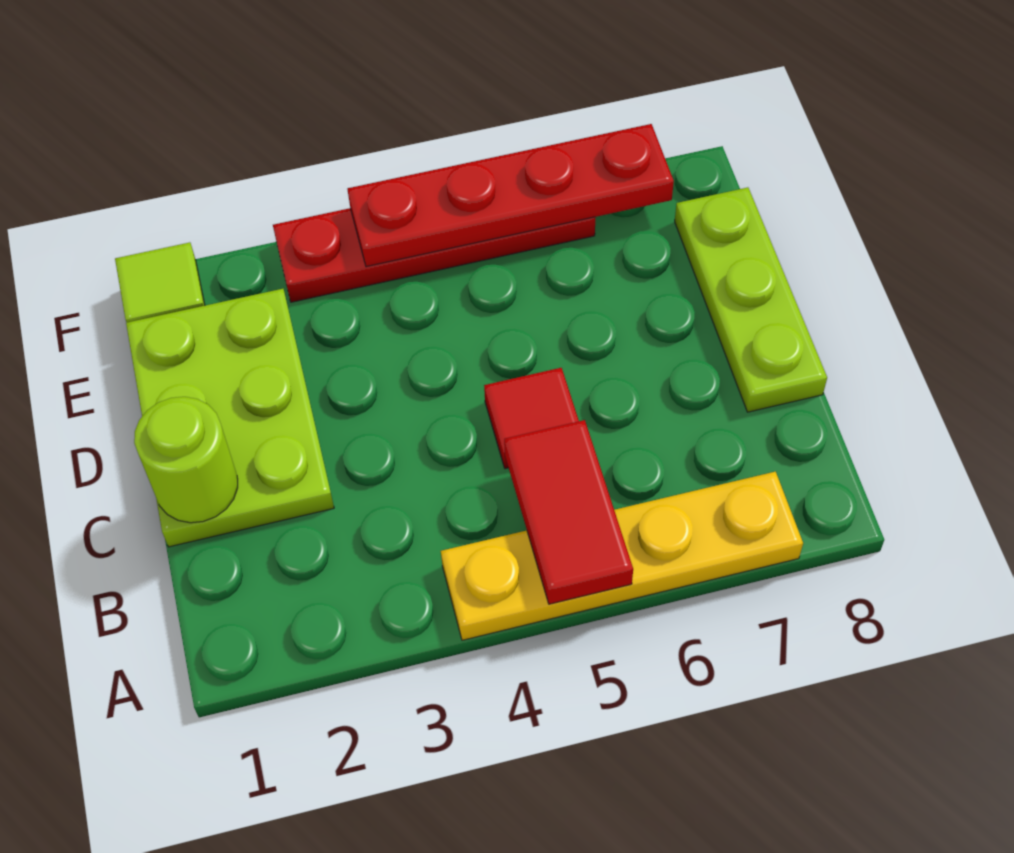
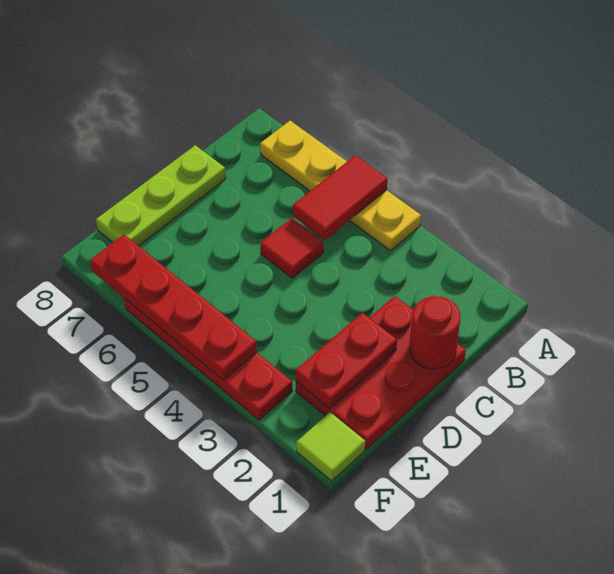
lime 2x3 plate [126,289,334,547] -> red 2x3 plate [296,296,466,449]
lime 1x1 round brick [134,397,238,523] -> red 1x1 round brick [409,296,460,369]
none -> red 1x2 plate [295,313,397,408]

